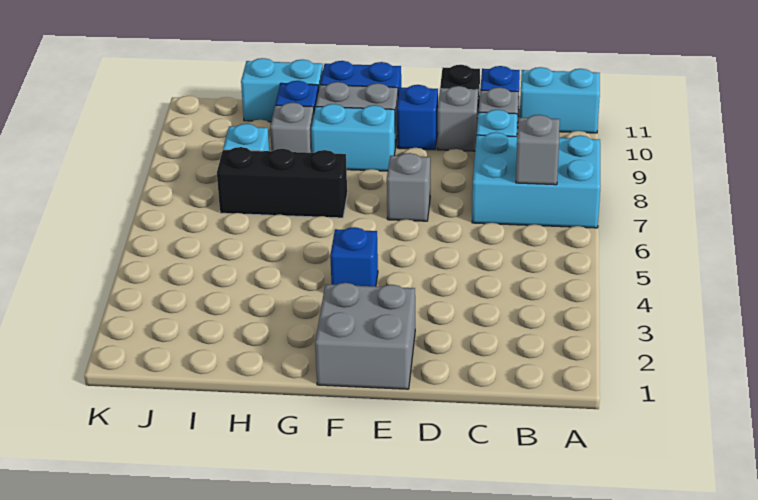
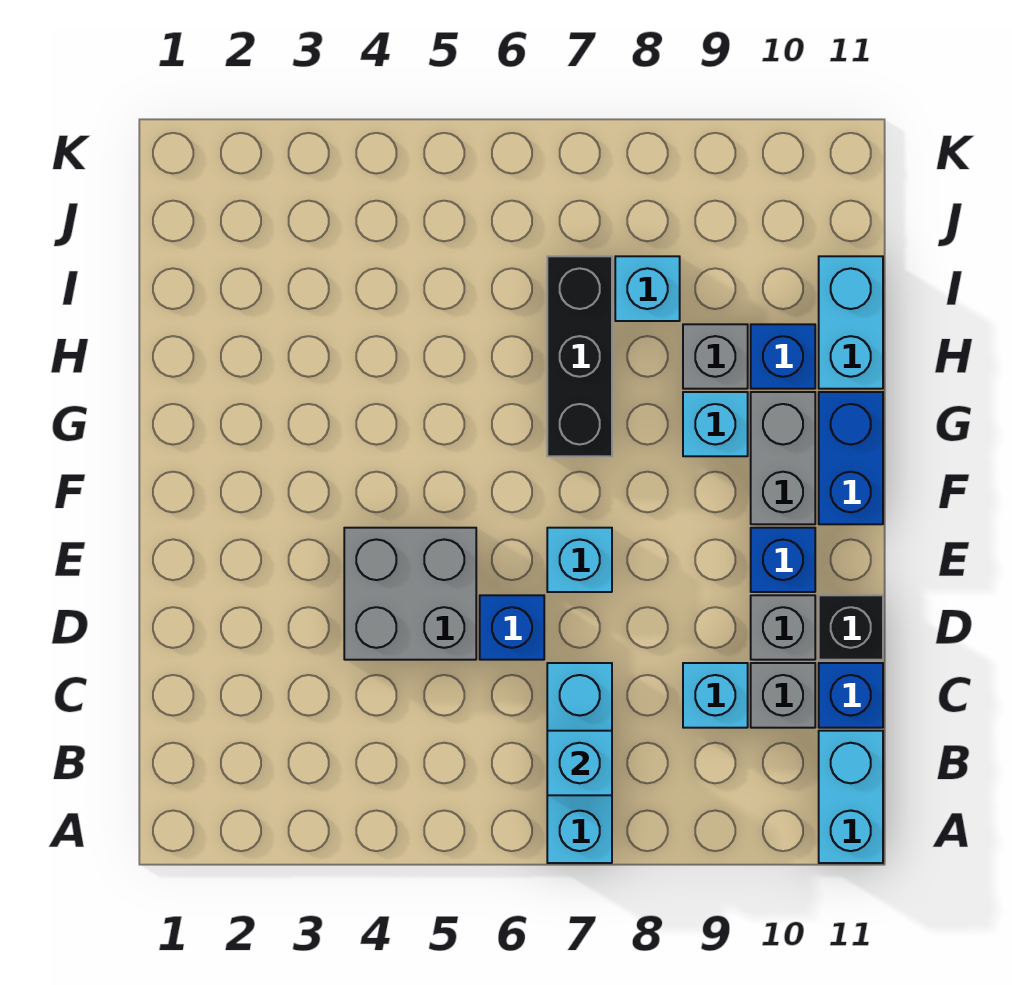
cyan 2x3 brick [472,132,600,228] -> cyan 1x3 brick [547,663,612,863]
grey 1x1 brick [516,115,560,185] -> cyan 1x1 brick [547,731,612,795]
grey 2x2 brick [315,283,415,389] -> grey 2x2 brick moved to [344,528,476,660]
grey 1x1 brick [387,153,430,221] -> cyan 1x1 brick [547,528,612,592]
blue 1x1 brick [330,227,378,286] -> blue 1x1 brick moved to [480,595,544,660]
cyan 1x2 brick [311,104,395,171] -> cyan 1x1 brick [683,392,748,456]

